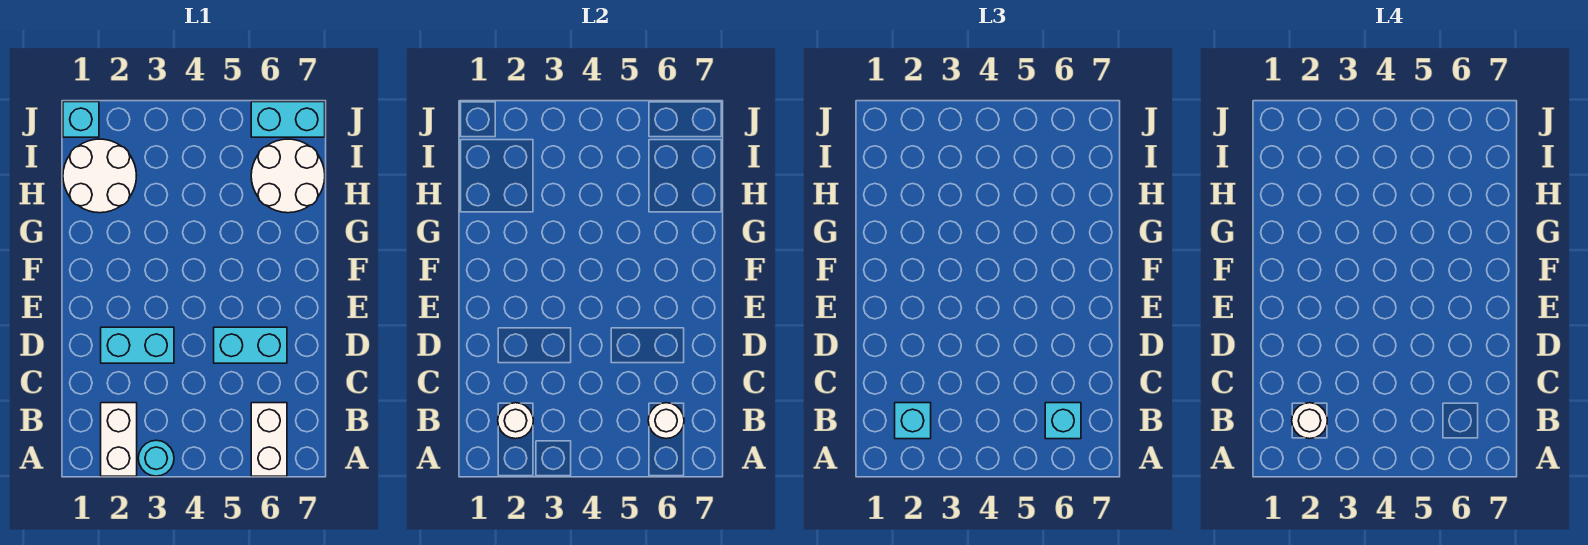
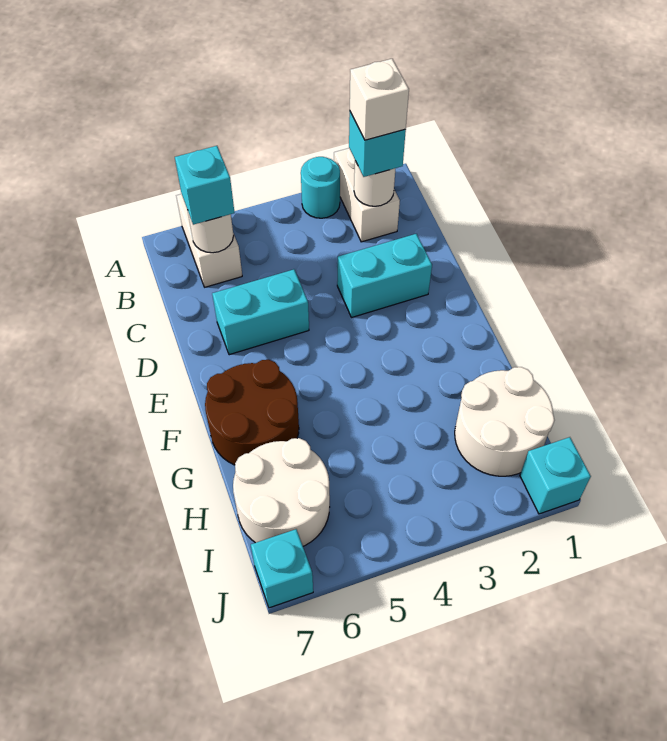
white 1x1 round brick [1292,403,1327,439] -> white 1x1 brick [350,59,409,140]
none -> brown 2x2 round brick [205,360,299,465]
cyan 1x2 brick [251,102,325,137] -> cyan 1x1 brick [251,529,313,608]

